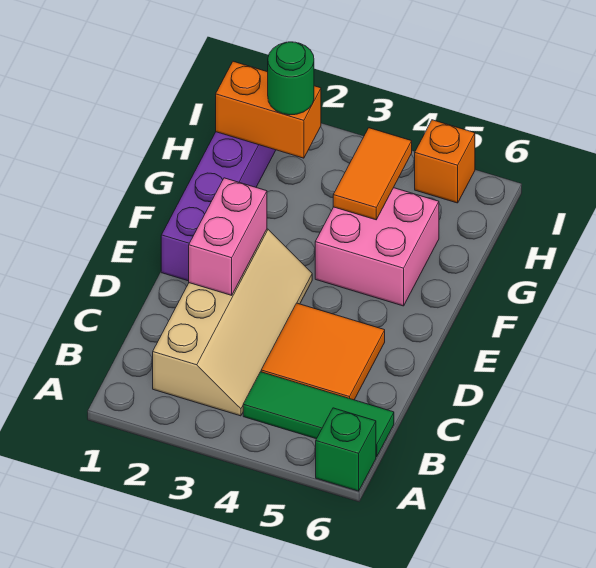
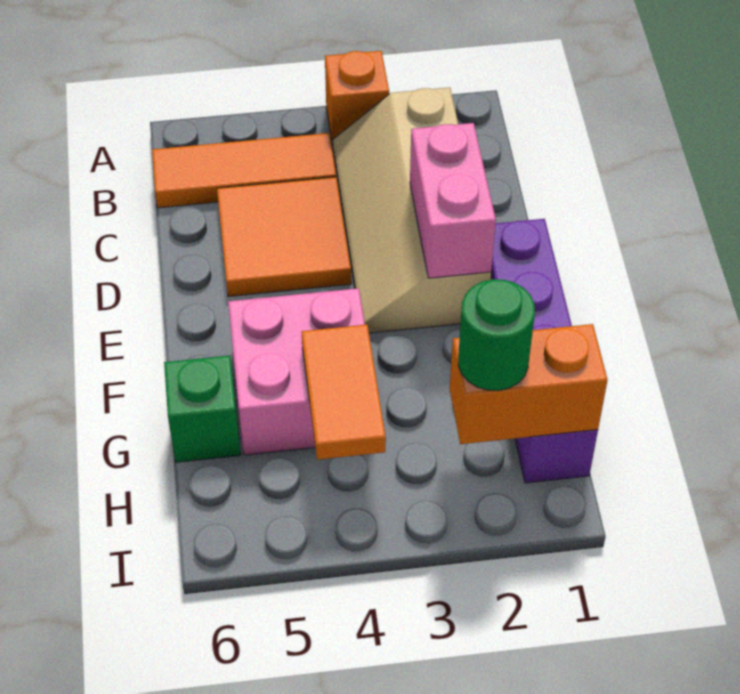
green 1x1 brick [316,408,376,491] -> green 1x1 brick moved to [164,355,240,462]
green 1x3 tile [243,372,394,457] -> orange 1x3 tile [152,133,336,208]
orange 1x1 brick [415,120,475,203] -> orange 1x1 brick moved to [325,51,389,146]

